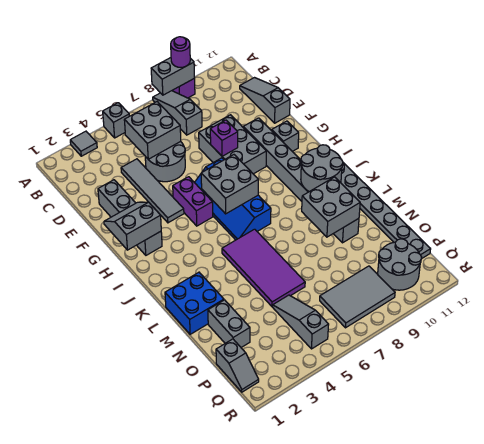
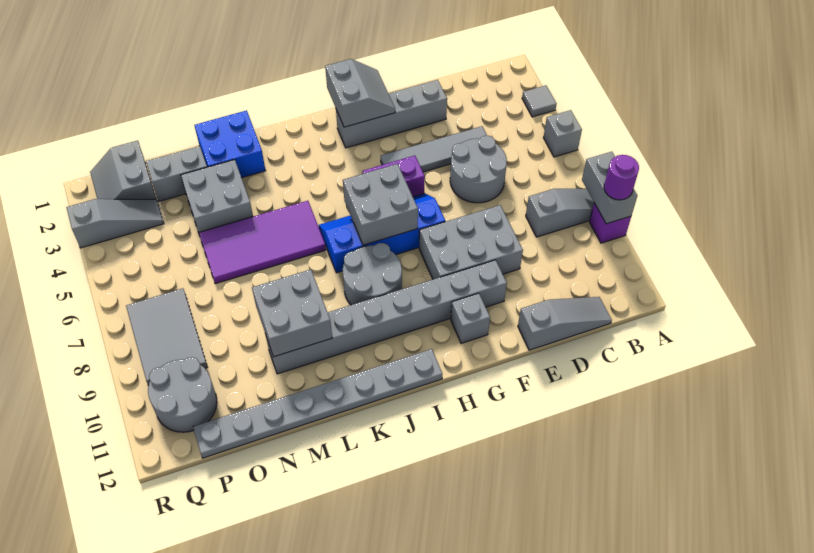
grey 2x2 brick [124,102,181,159] -> grey 2x2 brick moved to [181,160,253,232]
purple 1x1 brick [210,120,238,156] -> none
grey 2x2 round brick [301,145,343,192] -> grey 2x2 round brick moved to [343,243,402,305]
grey 1x3 slope [273,295,329,349] -> grey 1x3 slope moved to [66,199,164,248]
grey 1x2 slope [216,339,259,392] -> grey 2x2 slope [90,140,156,199]

